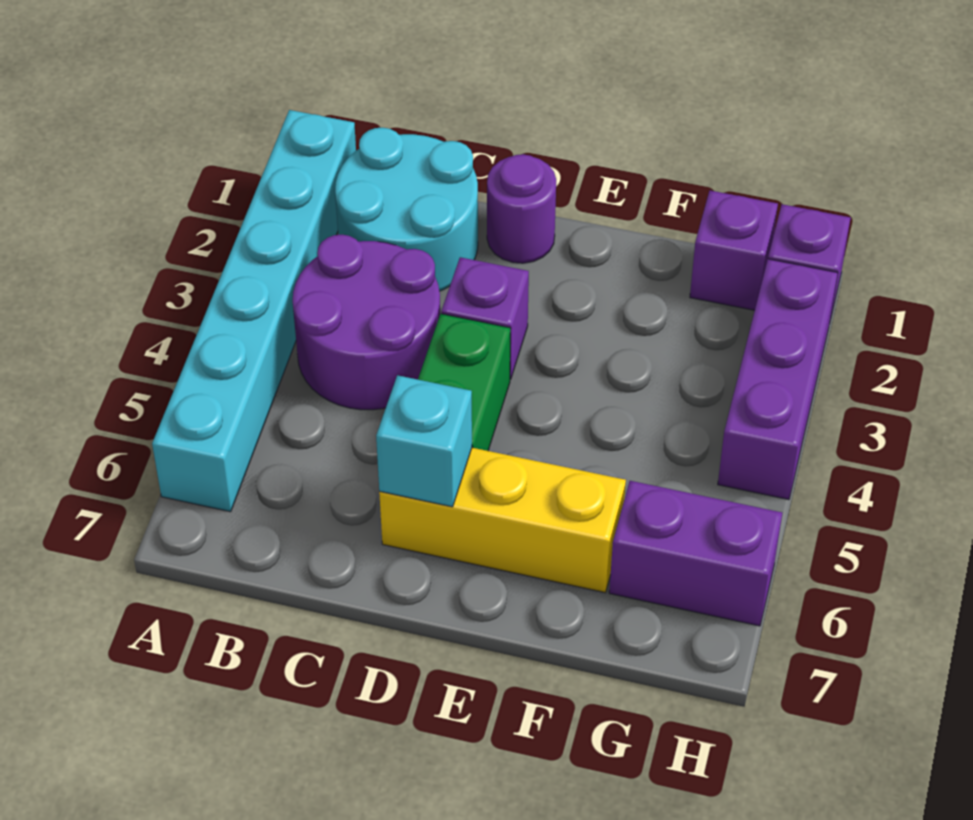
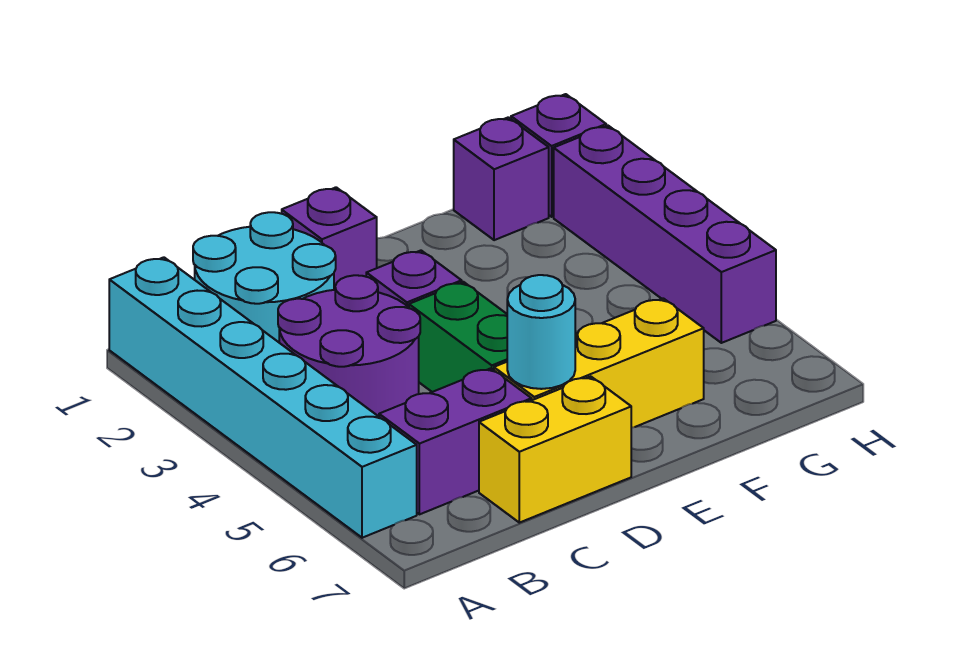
none -> yellow 1x2 brick [479,377,631,523]
purple 1x1 round brick [487,154,556,263] -> purple 1x1 brick [282,187,377,290]
cyan 1x1 brick [376,375,472,507] -> cyan 1x1 round brick [507,275,575,389]
purple 1x2 brick [609,481,782,626] -> purple 1x2 brick moved to [379,368,532,514]
purple 1x3 brick [718,259,838,500] -> purple 1x4 brick [554,126,776,343]

